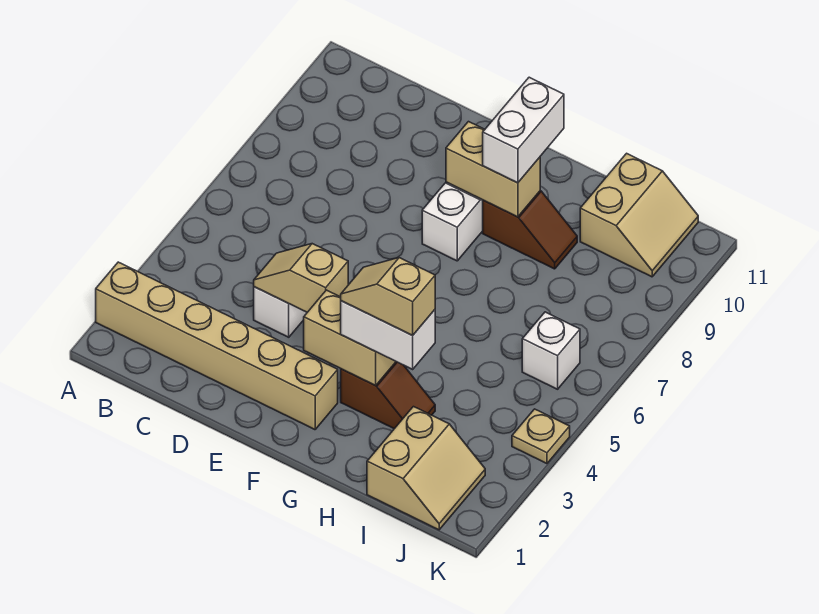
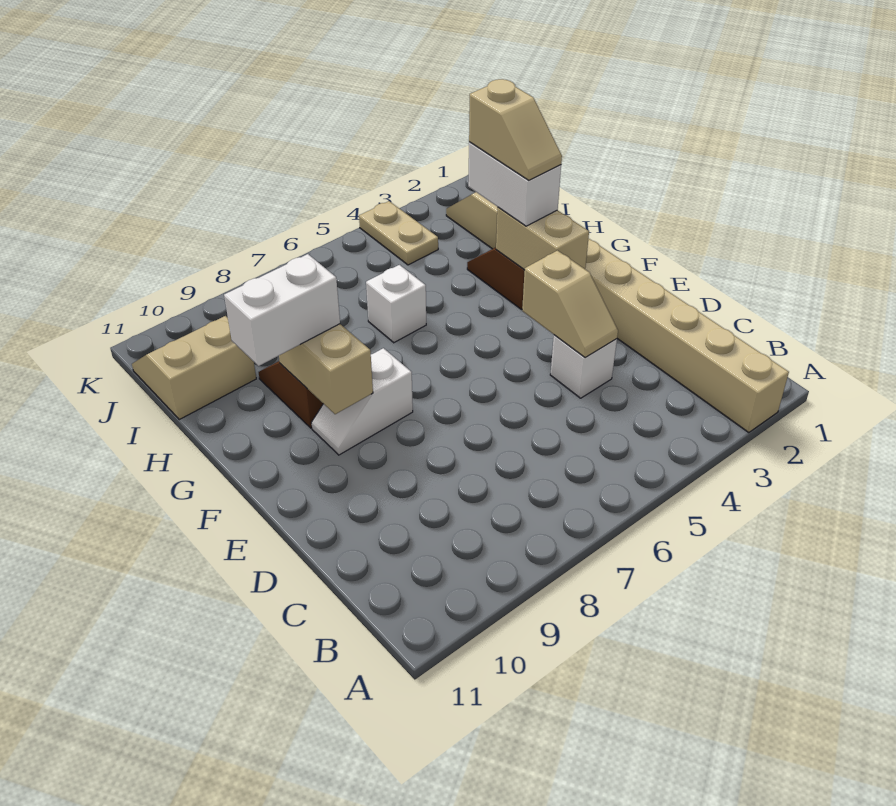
white 1x1 brick [522,312,580,389] -> white 1x1 brick moved to [366,265,426,343]
tan 1x1 plate [512,409,570,464] -> tan 1x2 plate [359,201,438,265]

